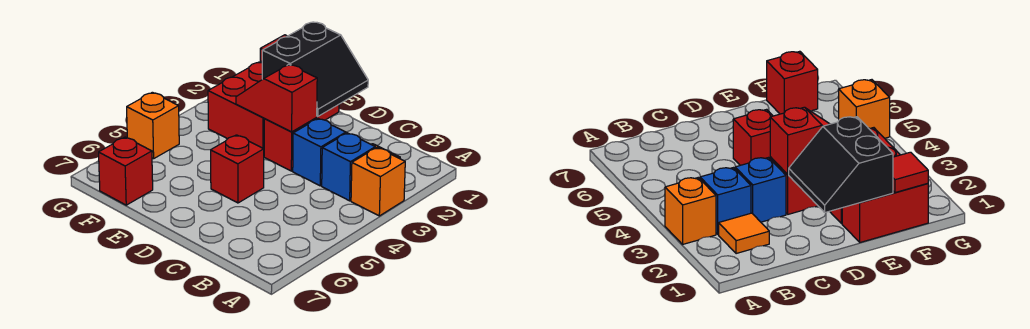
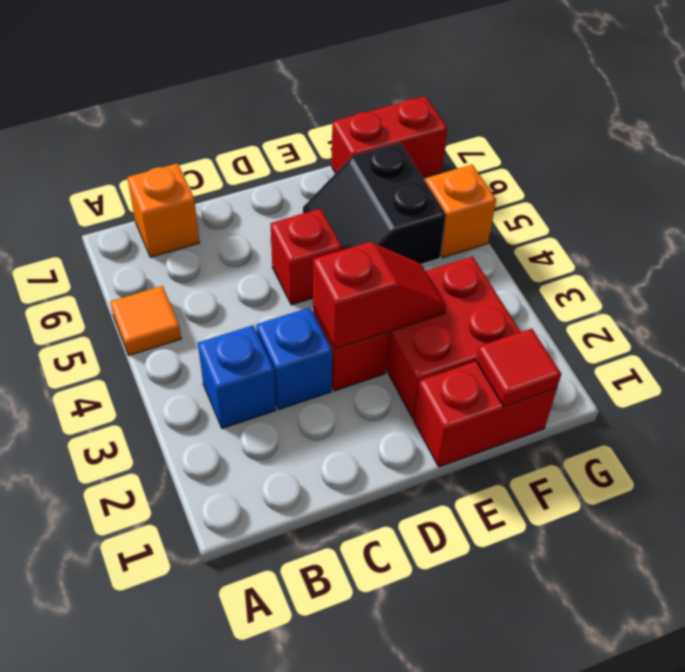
orange 1x1 brick [351,148,405,216] -> orange 1x1 brick moved to [127,163,200,257]
orange 1x1 tile [719,213,769,254] -> orange 1x1 tile moved to [110,286,181,355]
black 2x2 slope [262,22,368,116] -> black 2x2 slope moved to [303,143,446,264]
red 1x1 brick [99,137,153,205] -> red 1x2 brick [332,96,447,178]

